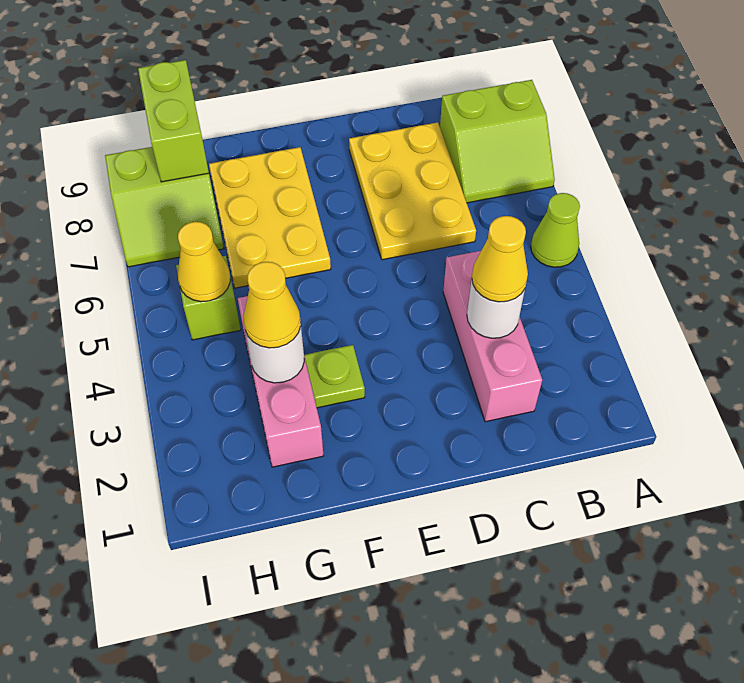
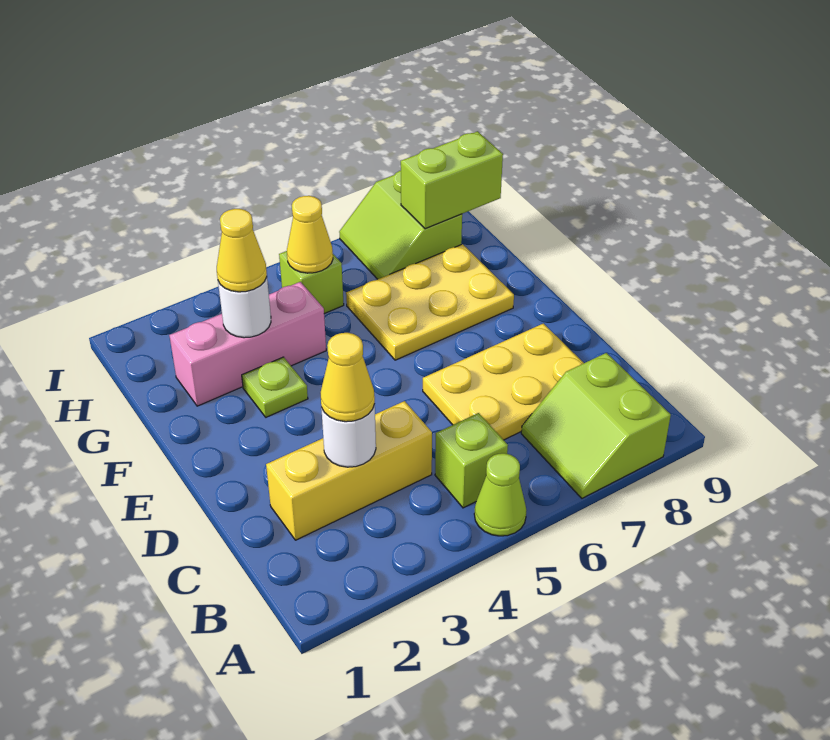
none -> lime 1x1 brick [435,413,508,508]
pink 1x3 brick [443,251,542,422] -> yellow 1x3 brick [266,401,432,540]

